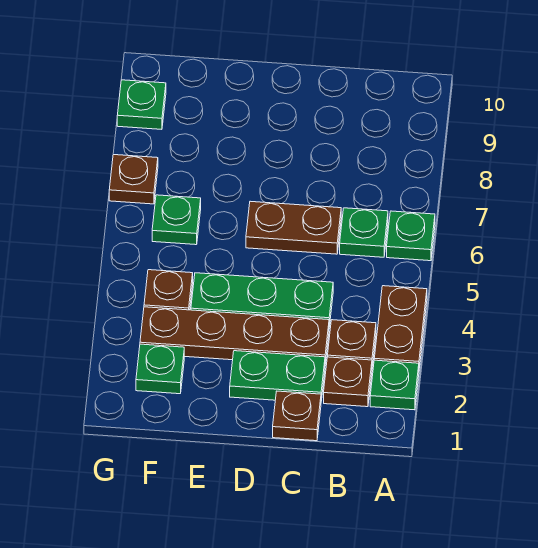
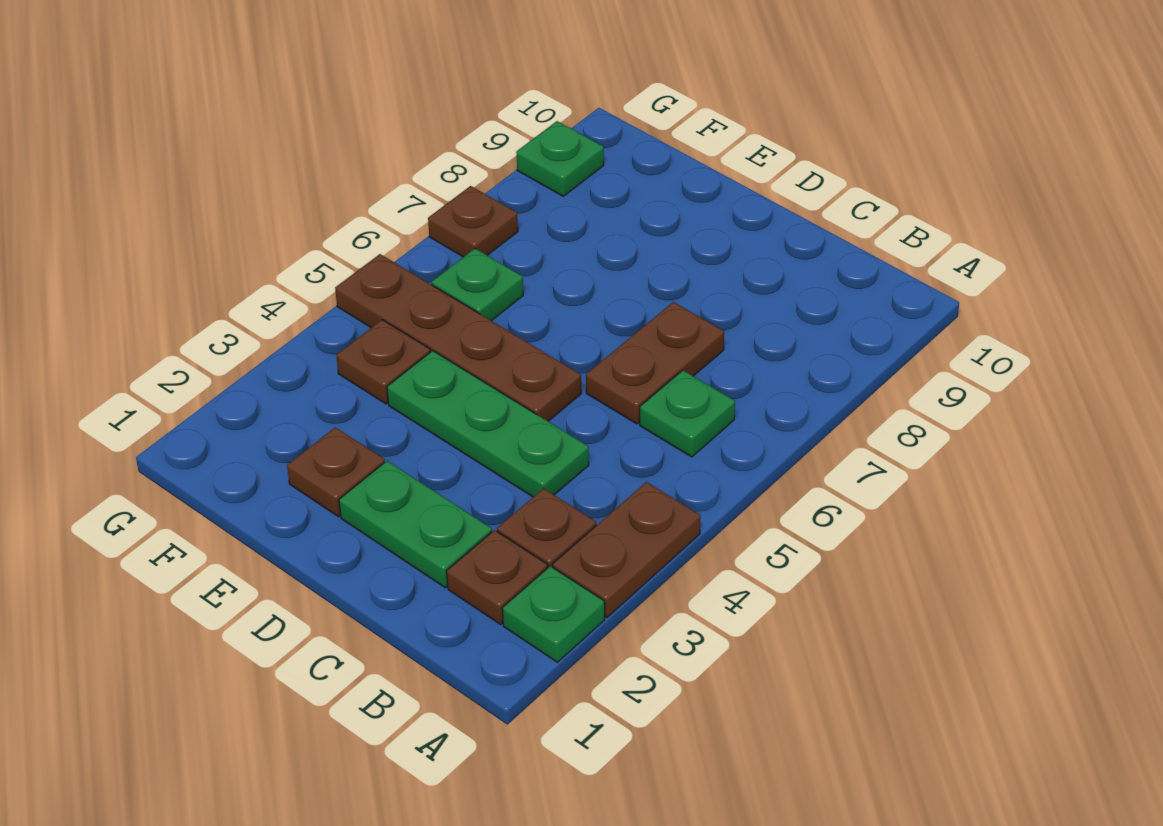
green 1x1 plate [387,211,435,261] -> none
brown 1x1 plate [273,391,321,441] -> brown 1x1 plate moved to [287,427,385,517]
brown 1x4 plate [140,307,329,364] -> brown 1x4 plate moved to [335,254,581,421]
brown 1x2 plate [246,201,341,254] -> brown 1x2 plate turned to [586,302,724,424]
green 1x1 plate [136,344,184,394] -> none

